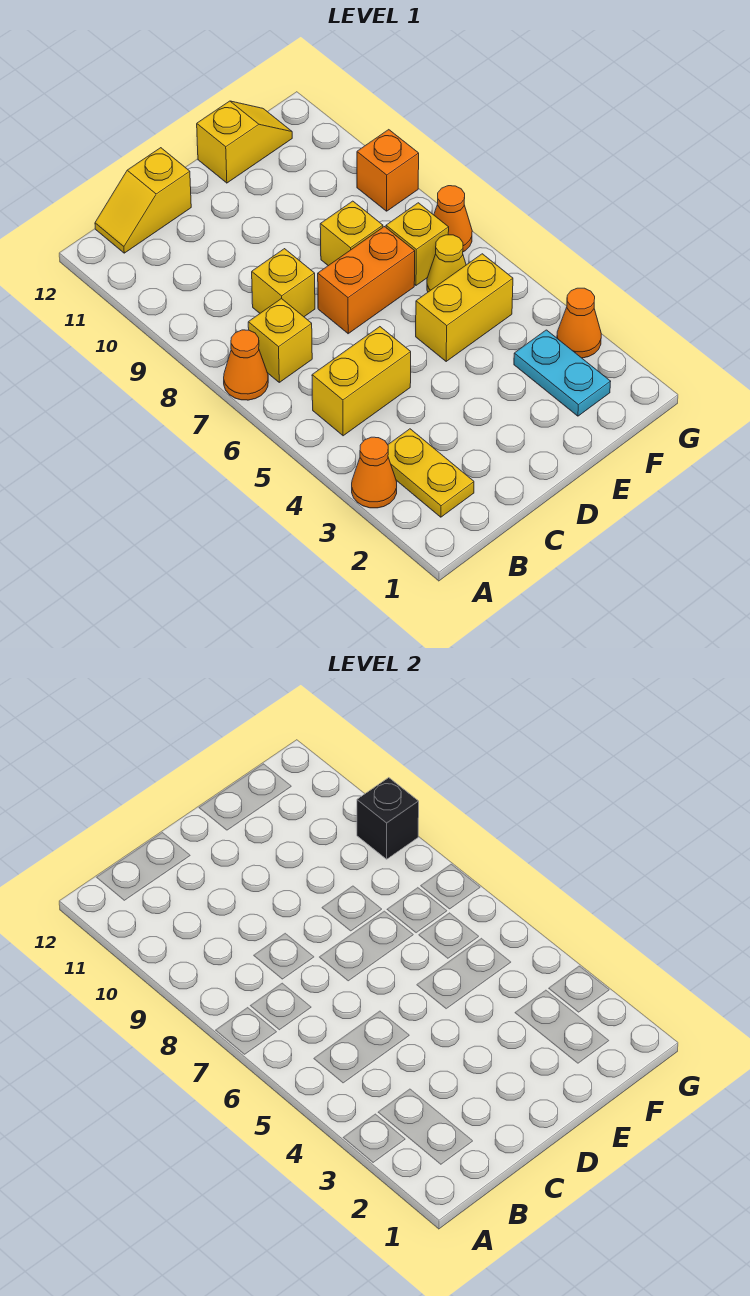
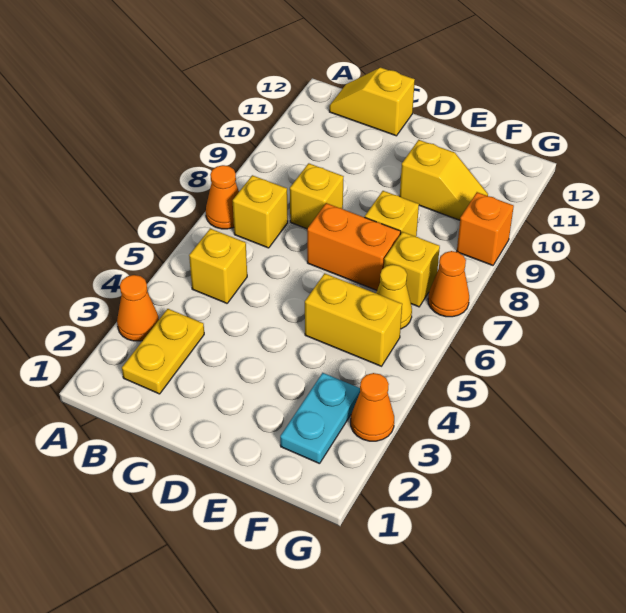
yellow 1x2 brick [312,327,411,436] -> yellow 1x1 brick [189,229,247,303]
yellow 1x2 slope [197,101,292,183] -> yellow 1x2 slope moved to [400,140,488,220]
black 1x1 brick [357,778,419,859] -> none

